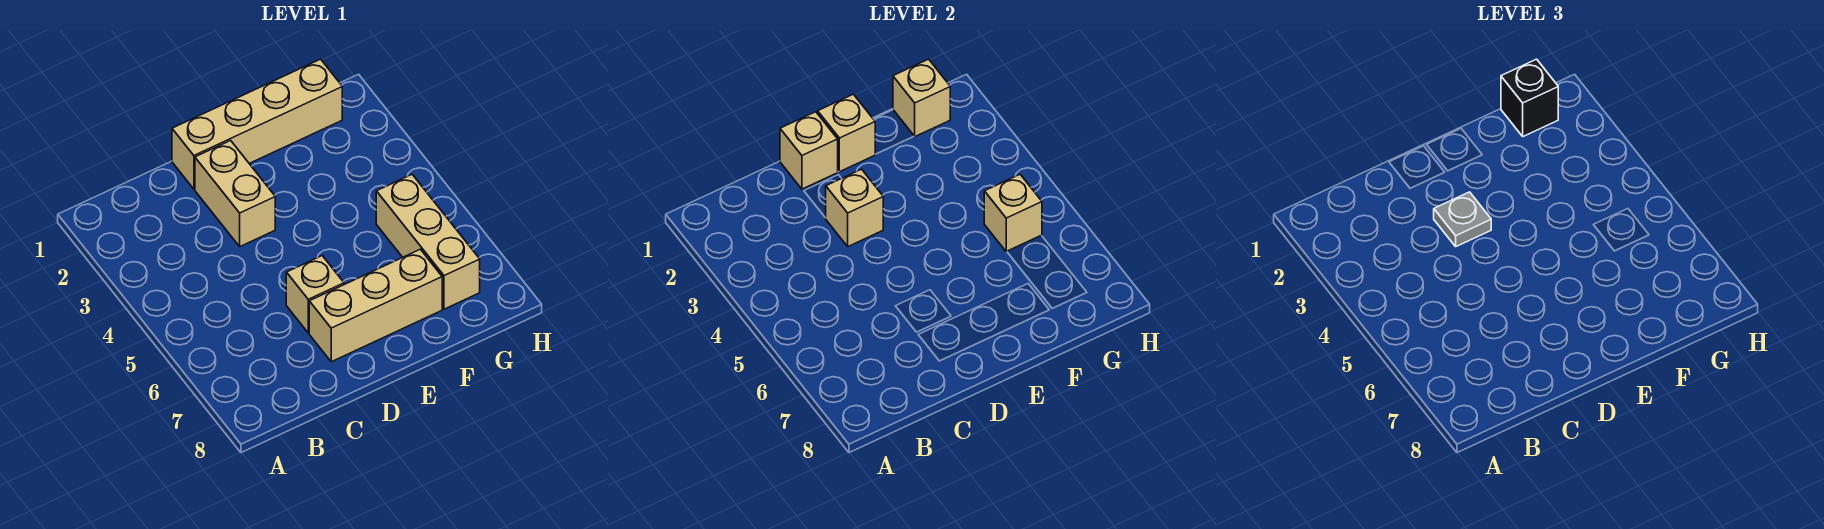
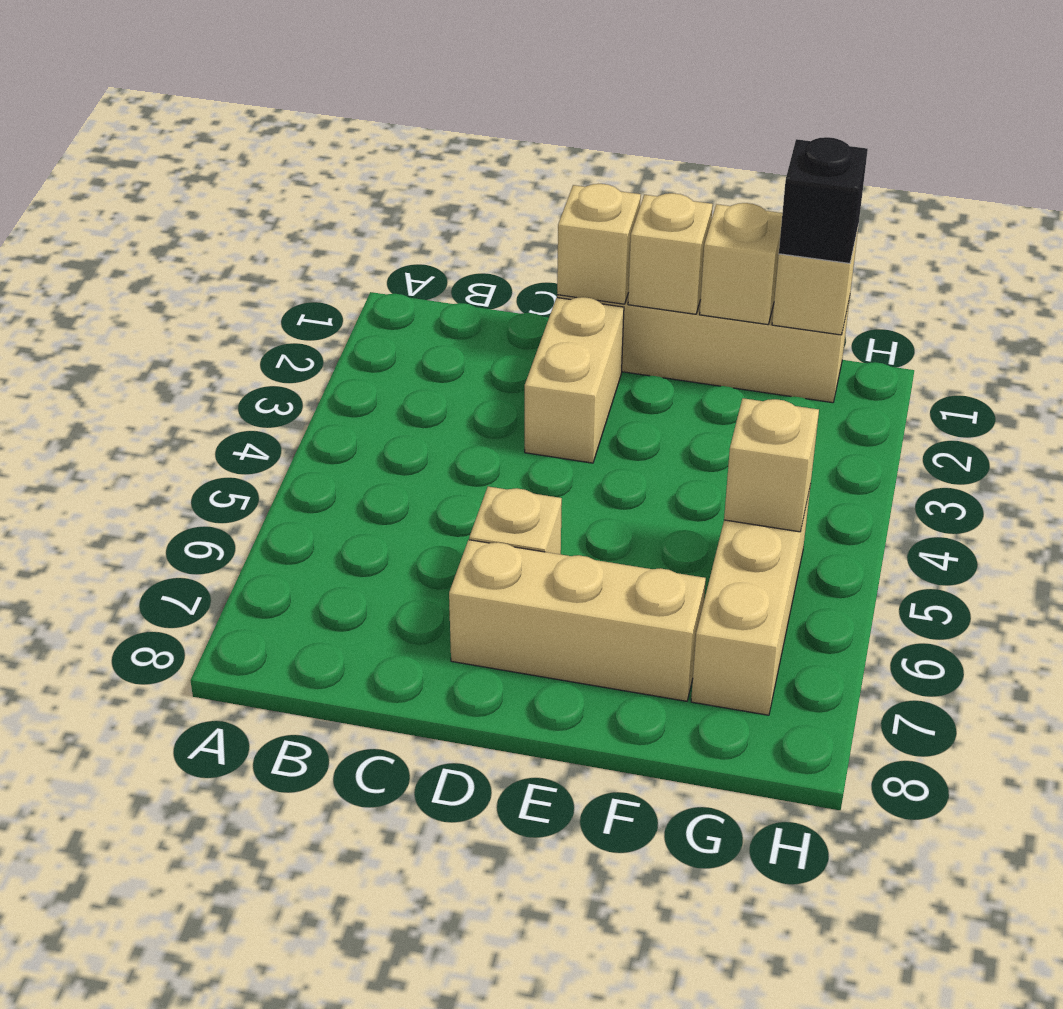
tan 1x1 brick [826,169,883,246] -> tan 1x1 brick moved to [700,203,782,324]
grey 1x1 plate [1434,192,1491,246] -> none

